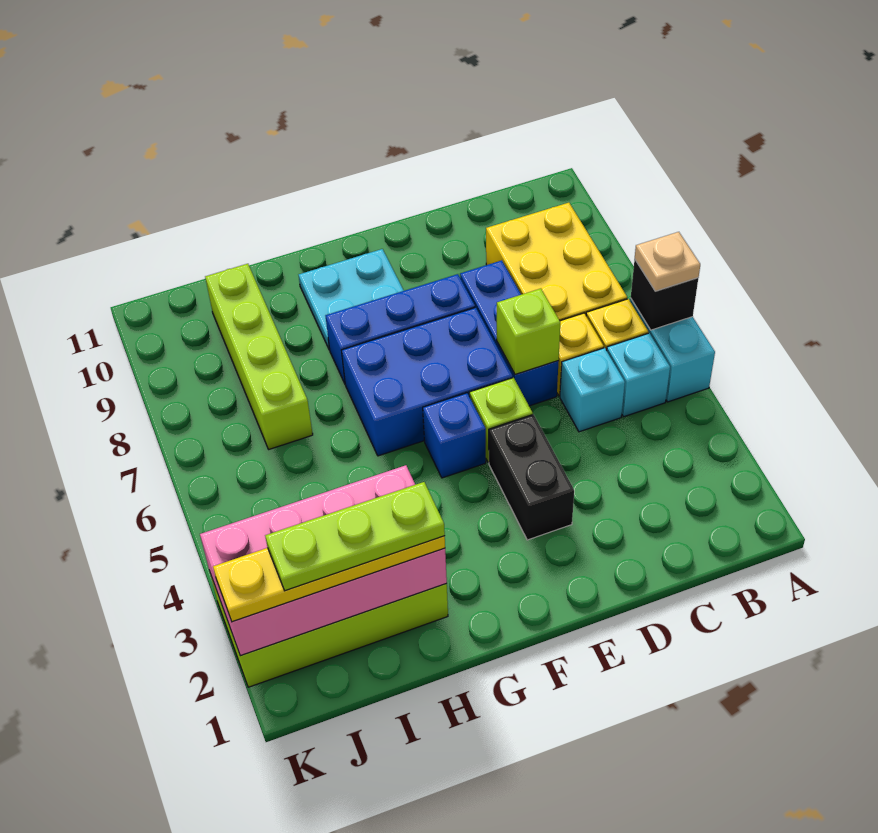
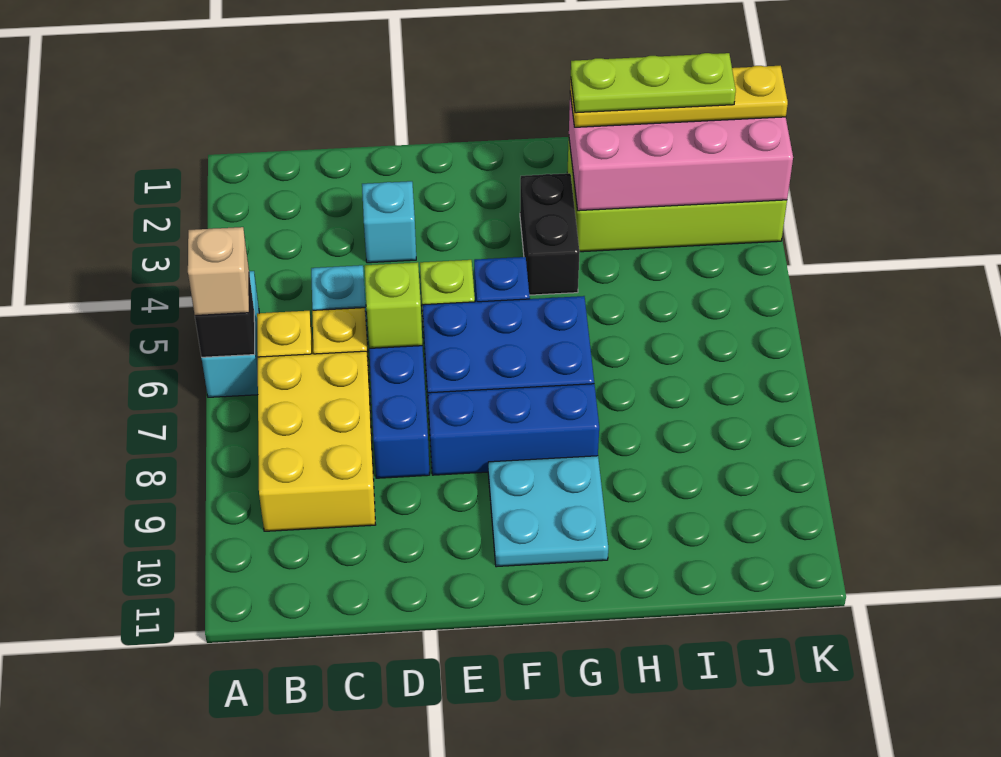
tan 1x1 plate [635,232,700,291] -> tan 1x1 brick [188,227,249,316]
cyan 1x1 brick [607,333,670,417] -> cyan 1x1 brick moved to [362,181,416,263]
black 1x2 brick [489,415,574,540] -> black 1x2 brick moved to [520,173,580,295]
lime 1x4 brick [205,264,313,449] -> none

